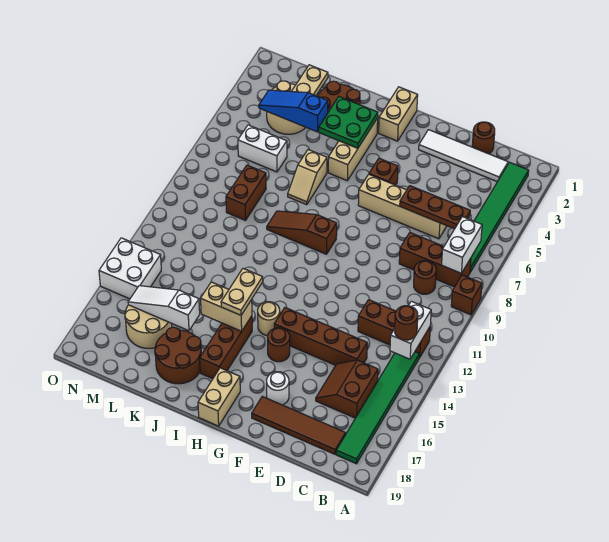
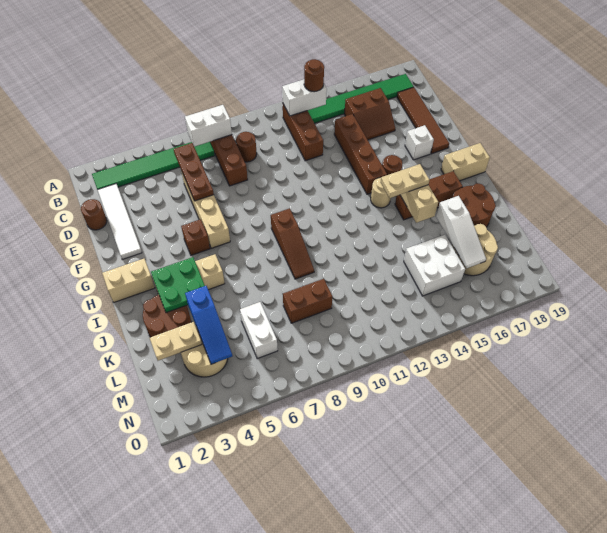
brown 1x1 brick [451,275,482,315] -> none
white 1x1 round brick [267,372,289,405] -> white 1x1 brick [405,125,434,160]
tan 1x2 slope [288,150,327,205] -> none
white 2x2 brick [99,238,161,299] -> white 2x2 brick moved to [404,235,465,296]

